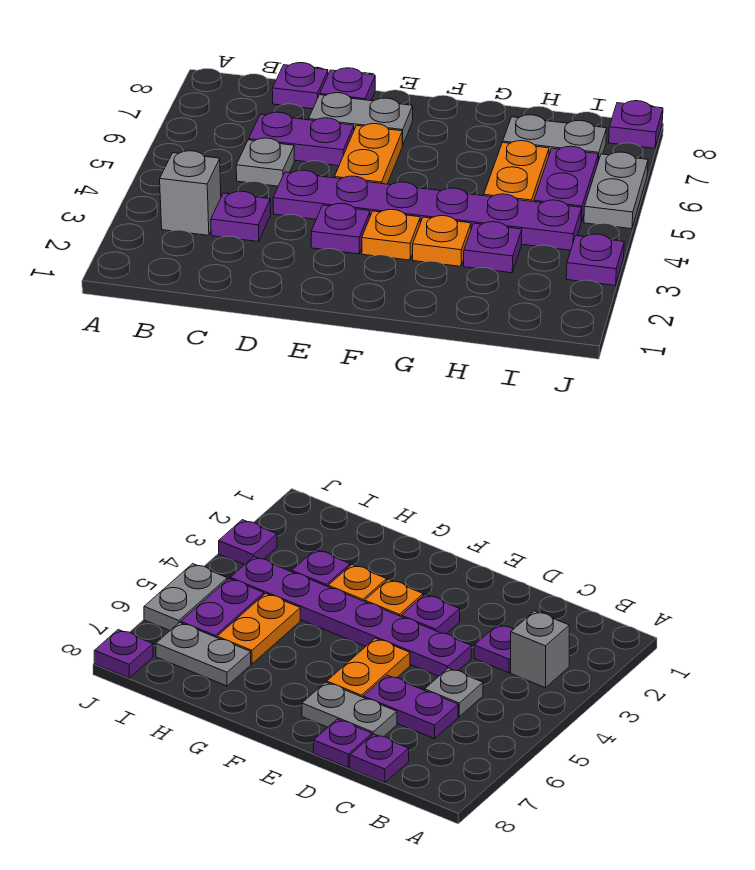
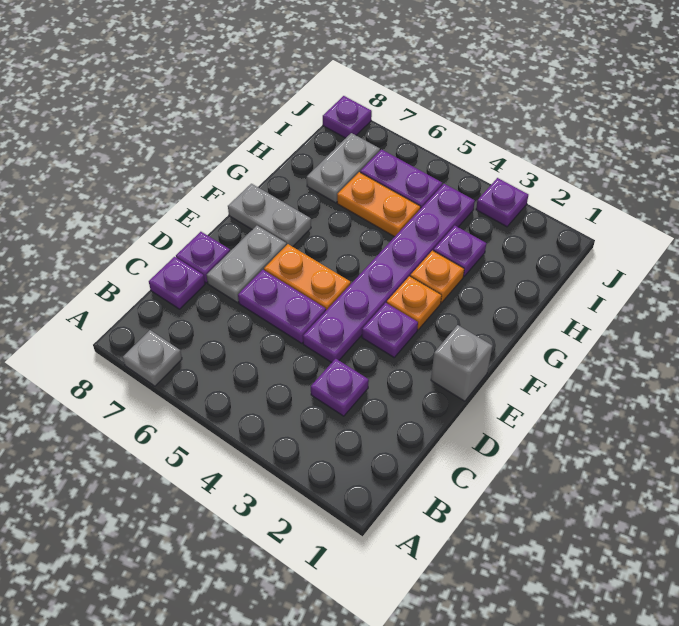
grey 1x1 brick [160,151,221,235] -> grey 1x1 brick moved to [431,325,492,401]
grey 1x1 plate [236,138,294,186] -> grey 1x1 plate moved to [123,330,182,386]
purple 1x2 plate [249,112,354,166] -> purple 1x2 plate turned to [238,270,326,343]
grey 1x2 plate [584,152,648,229] -> grey 1x2 plate moved to [228,184,311,247]

